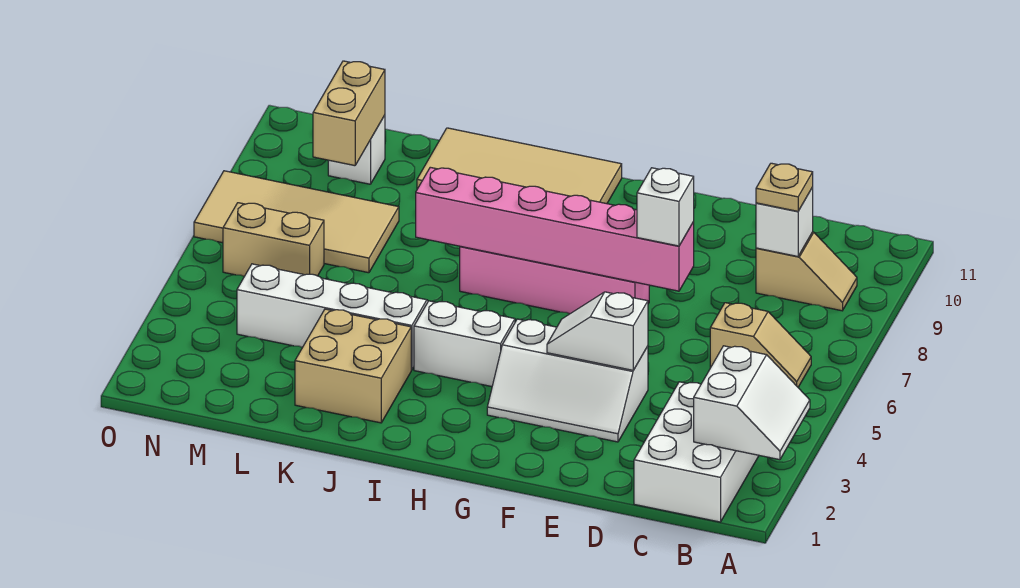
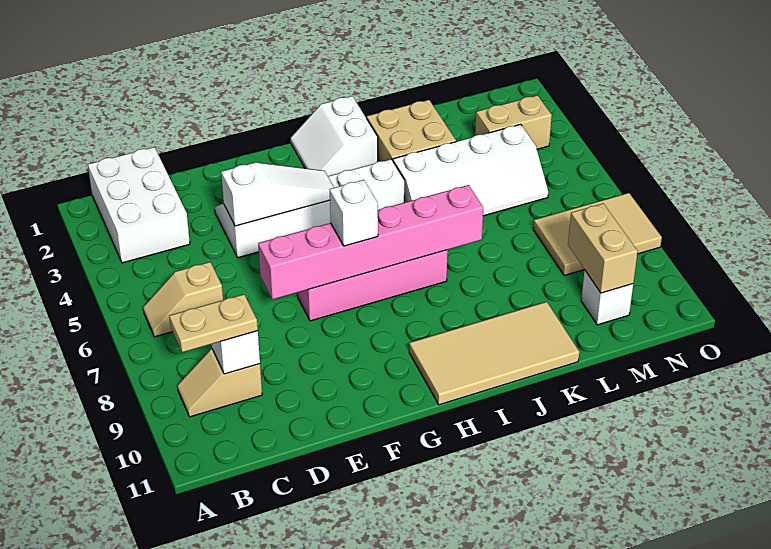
white 2x2 slope [694,346,810,460] -> white 2x2 slope moved to [291,96,378,176]
tan 1x1 plate [756,163,813,211] -> tan 1x2 plate [169,294,258,352]
white 1x2 slope [547,292,648,370] -> white 1x3 slope [221,162,334,226]
white 1x1 brick [637,168,694,246] -> white 1x1 brick moved to [330,180,378,246]
tan 2x4 tile [194,171,399,273] -> tan 2x3 tile [533,193,662,276]
tan 1x2 brick [223,203,324,276] -> tan 1x2 brick moved to [475,95,552,149]

